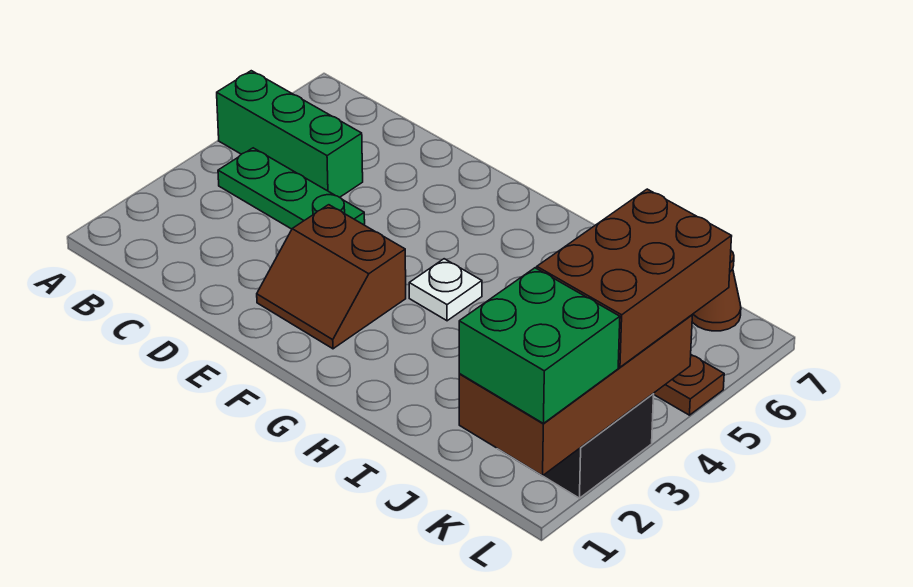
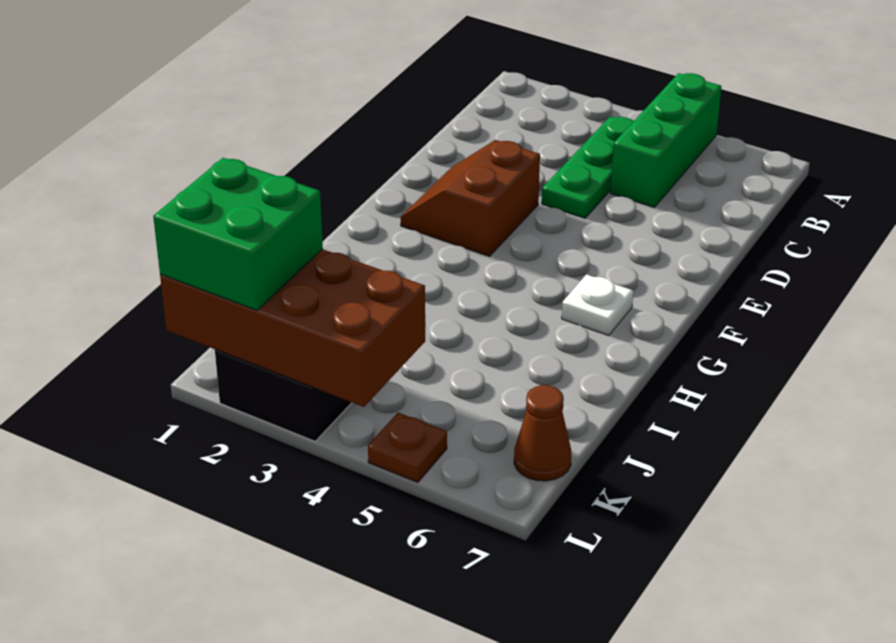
white 1x1 plate [409,259,482,321] -> white 1x1 plate moved to [562,275,633,336]
brown 2x3 brick [537,189,732,367] -> none

